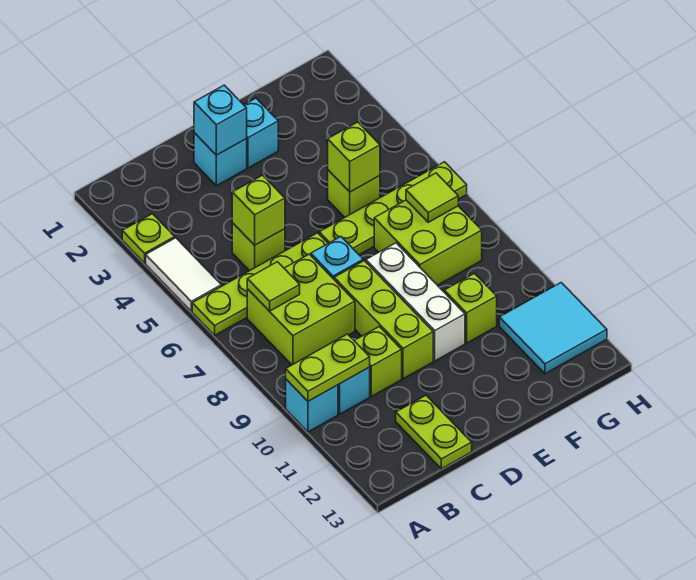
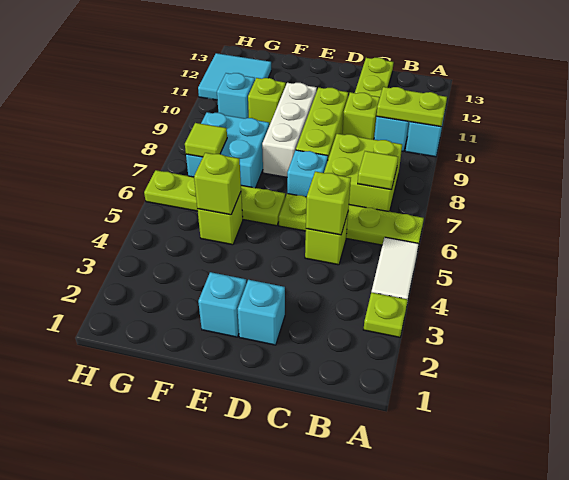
cyan 1x1 brick [194,85,247,155] -> cyan 1x1 brick moved to [217,73,255,119]
lime 2x2 brick [374,200,482,285] -> cyan 2x2 brick [186,112,269,188]

